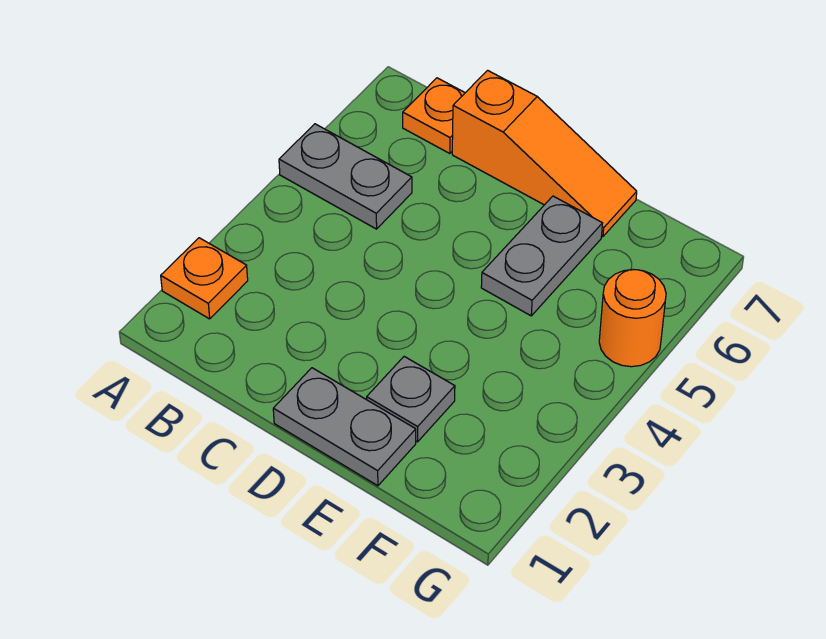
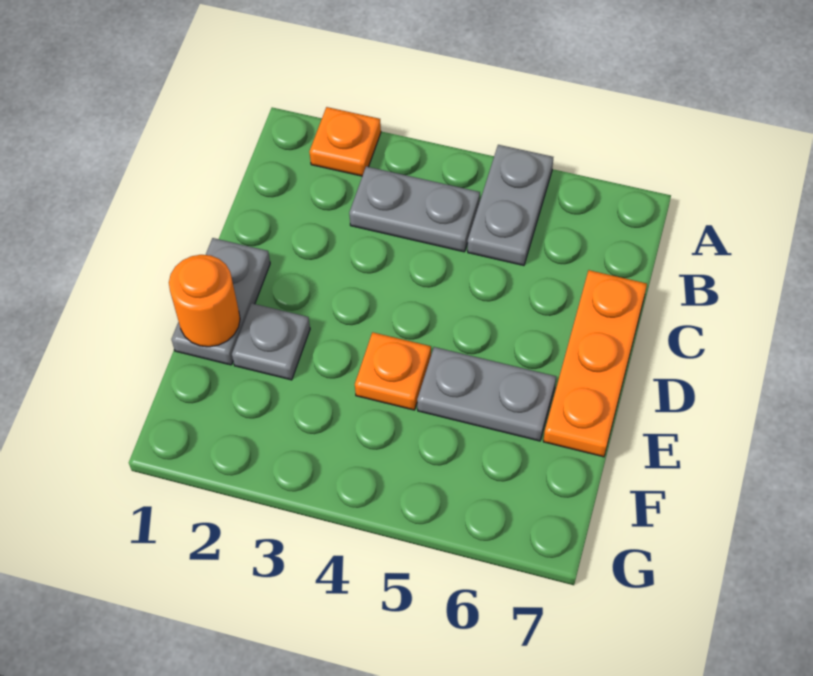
none -> grey 1x2 plate [349,167,480,252]
orange 1x1 plate [403,78,465,154] -> orange 1x1 plate moved to [355,332,431,410]
orange 1x3 slope [452,70,637,237] -> orange 1x3 plate [543,270,647,457]
orange 1x1 round brick [599,270,666,367] -> orange 1x1 round brick moved to [169,255,240,347]

